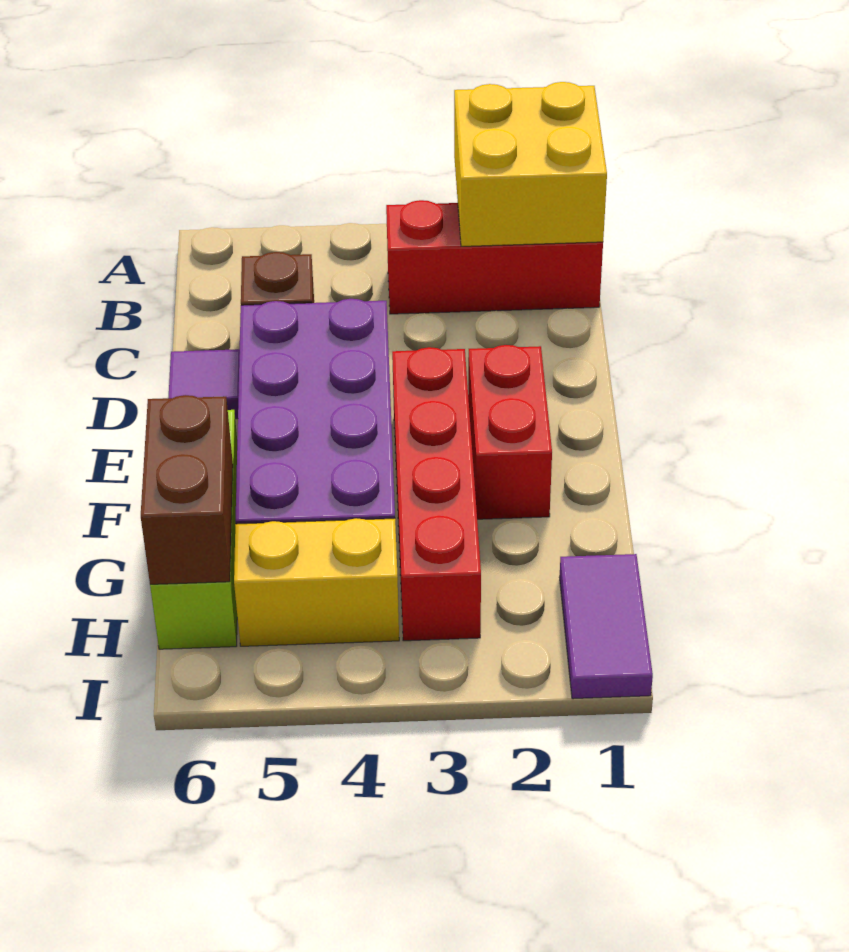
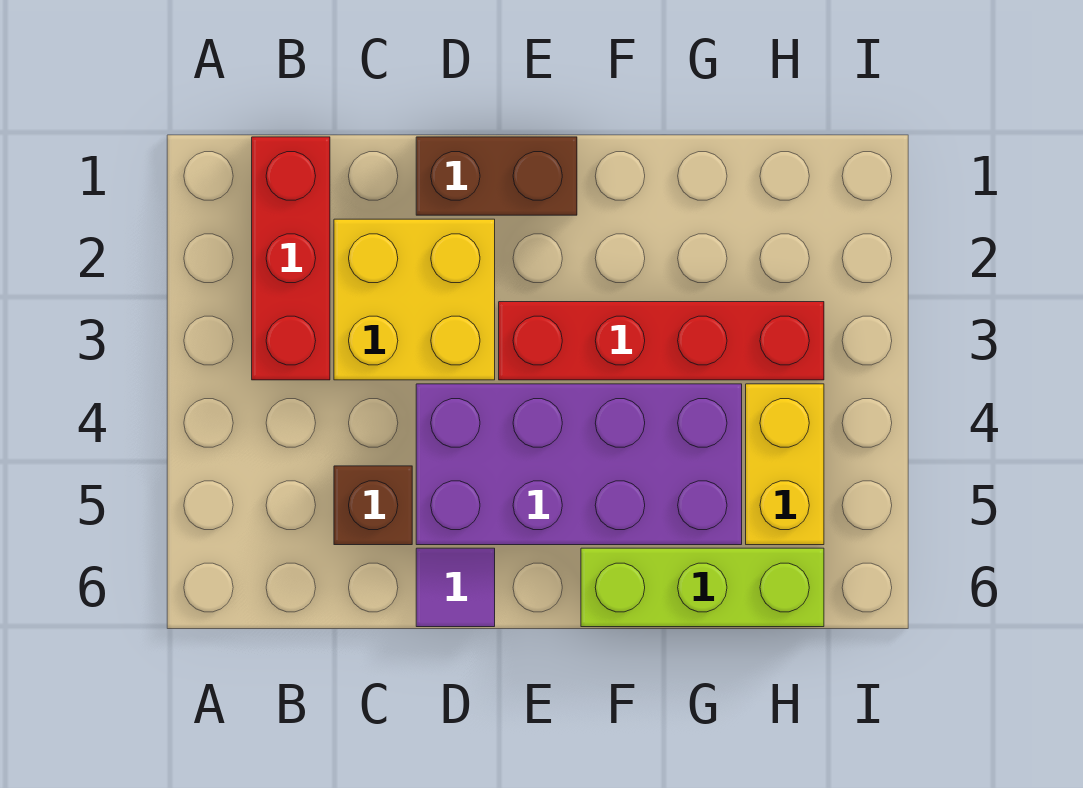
yellow 2x2 brick [454,82,607,246] -> yellow 2x2 brick moved to [334,219,495,380]
red 1x2 brick [468,345,552,519] -> none
brown 1x2 brick [141,395,233,584] -> brown 1x2 brick moved to [416,137,577,215]
purple 1x2 tile [559,554,653,699] -> none

